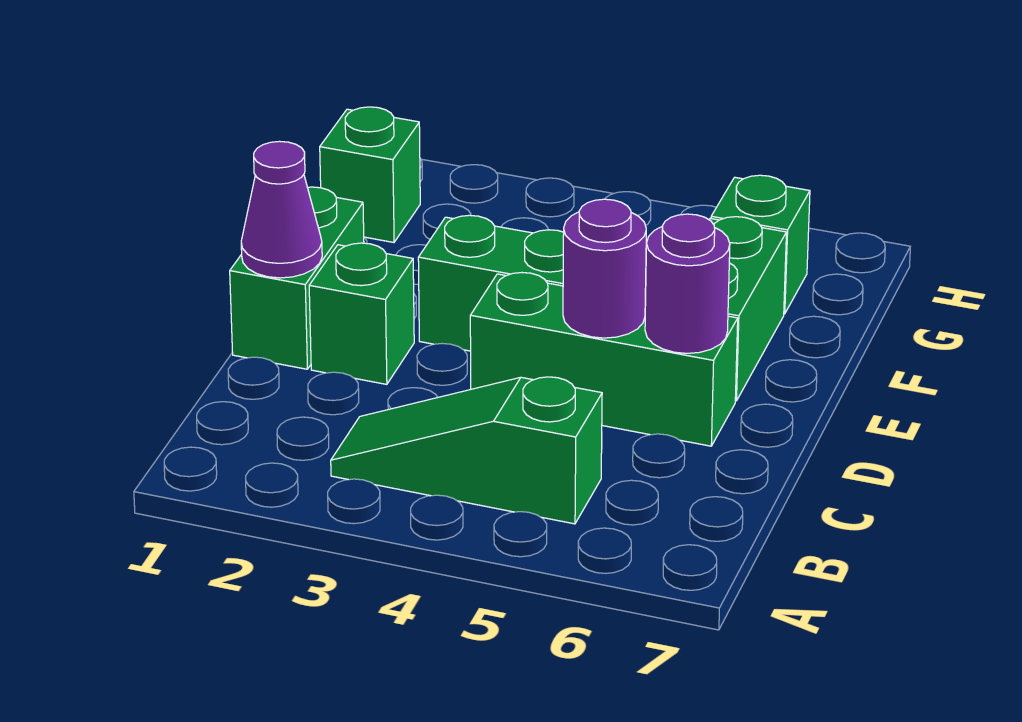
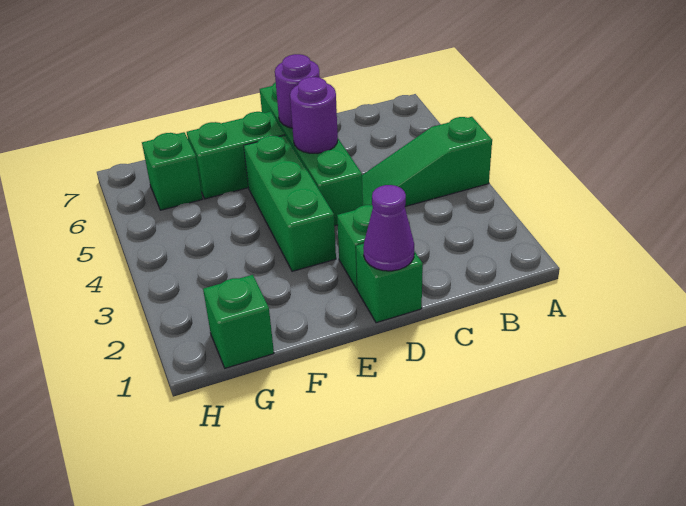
green 1x3 slope [331,377,602,524] -> green 1x3 slope turned to [362,117,492,206]
green 1x2 brick [230,187,364,369] -> green 1x1 brick [356,244,423,323]
green 1x3 brick [470,273,738,446] -> green 1x4 brick [260,82,363,226]

